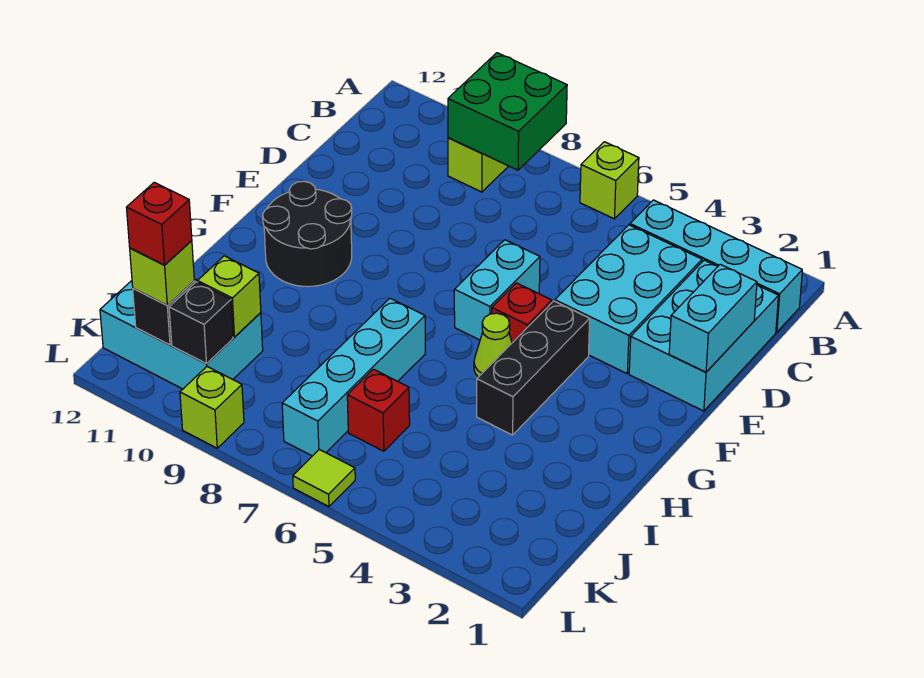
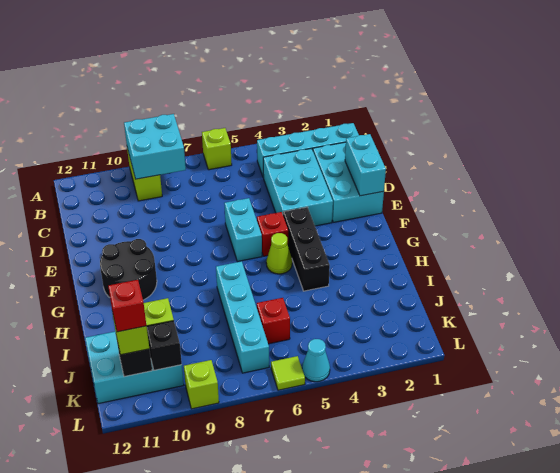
green 2x2 brick [448,53,567,170] -> cyan 2x2 brick [124,114,186,179]
none -> cyan 1x1 cone [302,339,330,382]

